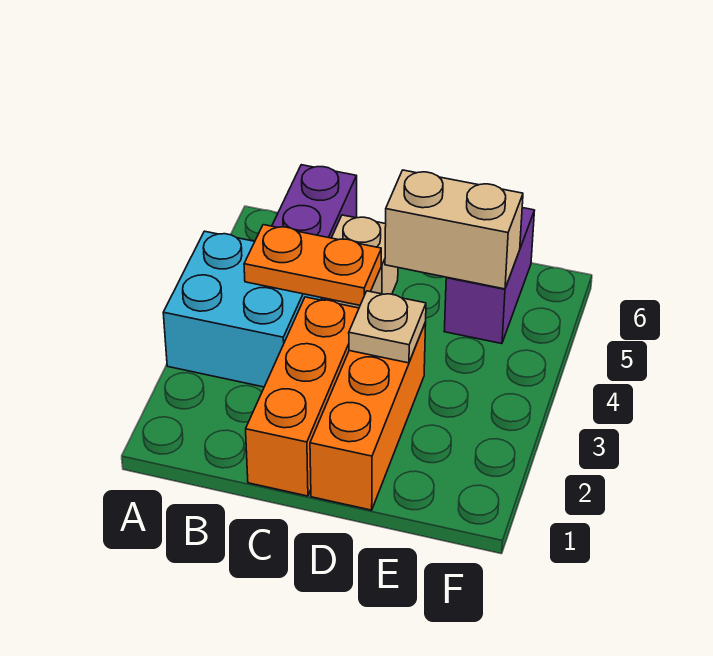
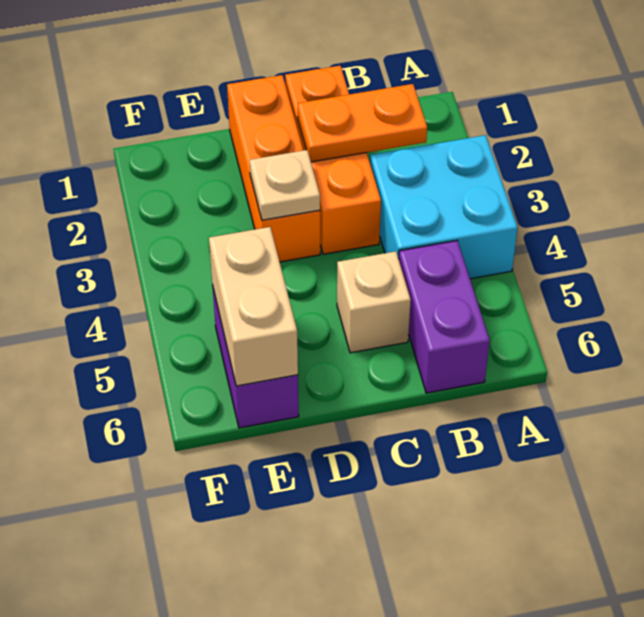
orange 1x2 plate [244,225,381,305] -> orange 1x2 plate moved to [298,84,427,162]
tan 1x2 brick [385,170,523,289] -> tan 1x2 brick turned to [209,227,298,386]

